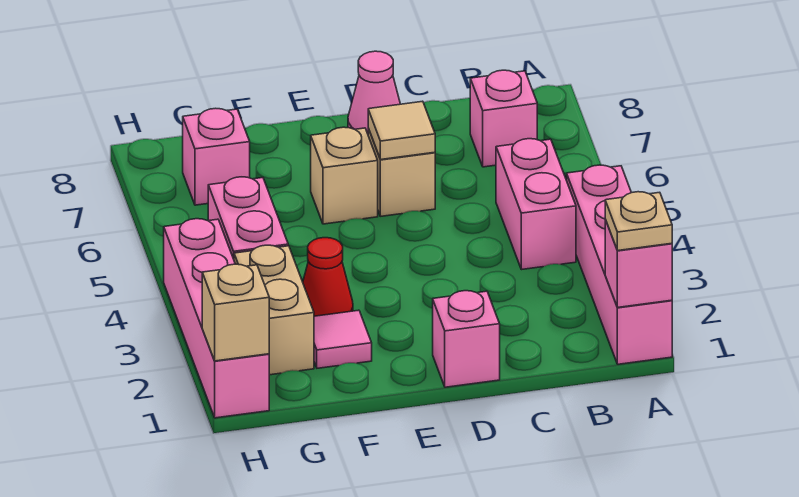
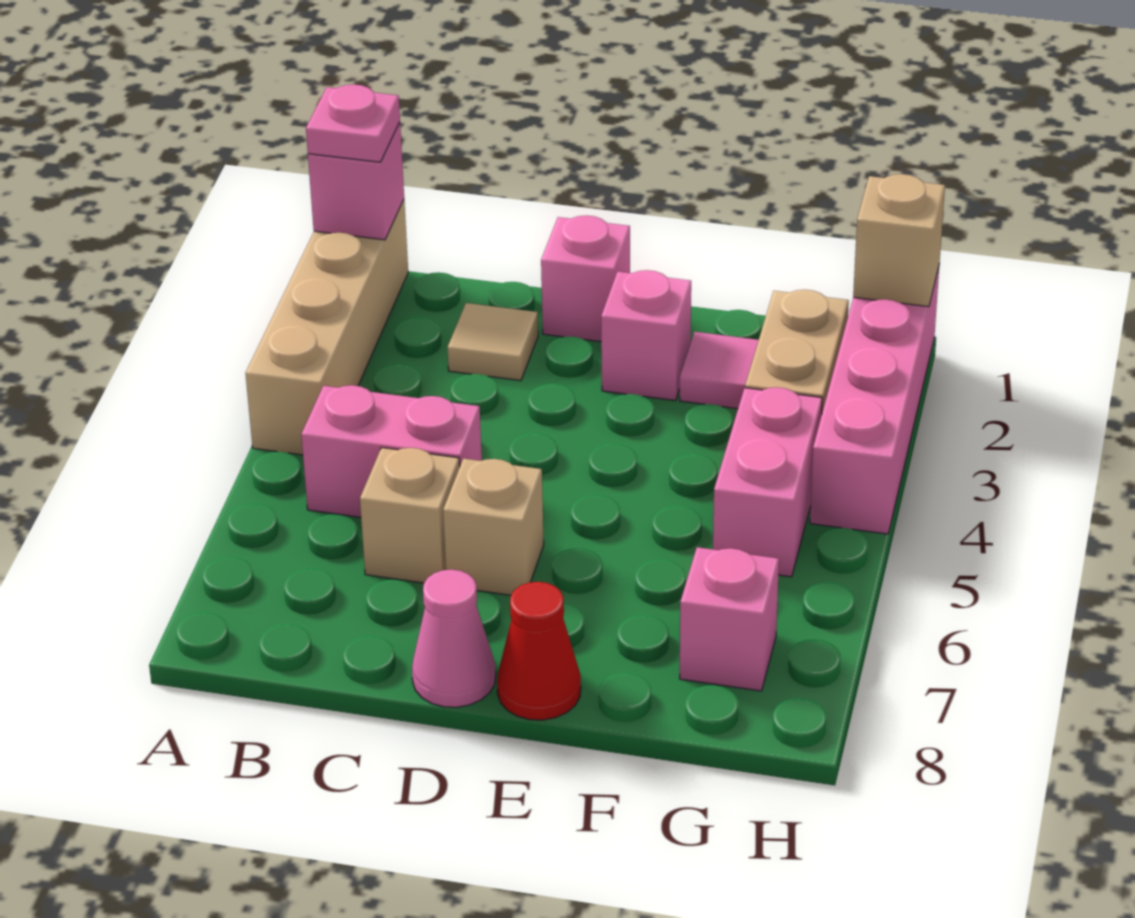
pink 1x4 brick [567,165,672,364] -> tan 1x4 brick [245,200,408,455]
tan 1x1 plate [605,192,672,251] -> pink 1x1 plate [306,84,400,162]
pink 1x2 brick [496,139,576,270] -> pink 1x2 brick turned to [301,385,482,517]
pink 1x1 brick [470,70,537,167] -> pink 1x1 brick moved to [601,270,691,401]
tan 1x1 tile [368,101,435,160] -> tan 1x1 tile moved to [447,303,538,381]
tan 1x1 brick [311,127,378,224] -> tan 1x1 brick moved to [360,448,460,583]
red 1x1 cone [303,238,353,316] -> red 1x1 cone moved to [497,582,581,720]

